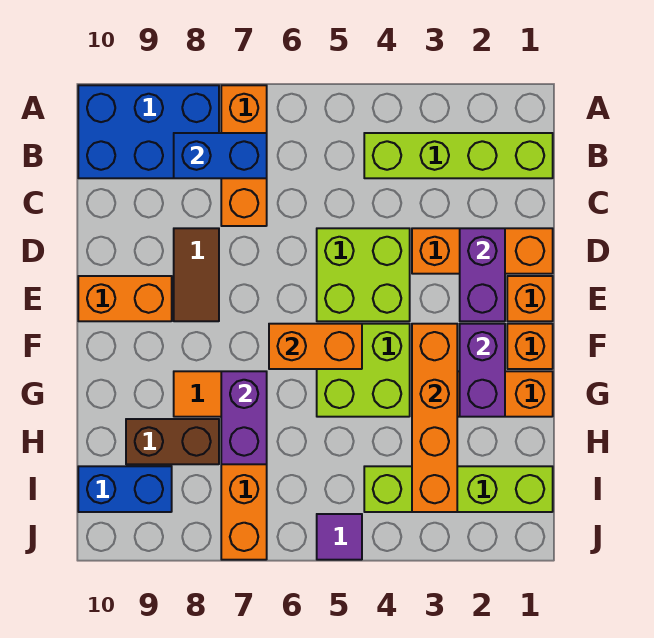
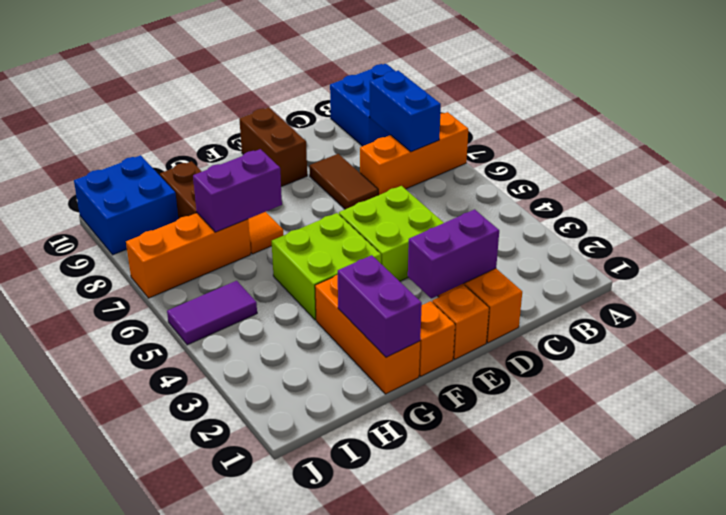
blue 2x3 brick [78,85,219,178] -> blue 2x2 brick [330,64,395,146]
lime 1x4 brick [364,133,553,178] -> none
brown 1x2 tile [174,228,219,321] -> brown 1x2 tile turned to [309,154,378,209]
orange 1x2 brick [78,276,172,321] -> brown 1x2 brick [239,107,307,187]
purple 1x2 brick [460,324,505,417] -> purple 1x2 brick turned to [338,255,422,357]
orange 1x4 brick [412,324,457,512] -> none
orange 1x2 brick [269,324,362,369] -> none
lime 1x4 brick [364,466,553,512] -> none
blue 1x2 brick [78,466,172,512] -> blue 2x2 brick [74,155,178,255]
purple 1x1 tile [317,514,362,560] -> purple 1x2 tile [167,281,257,345]

